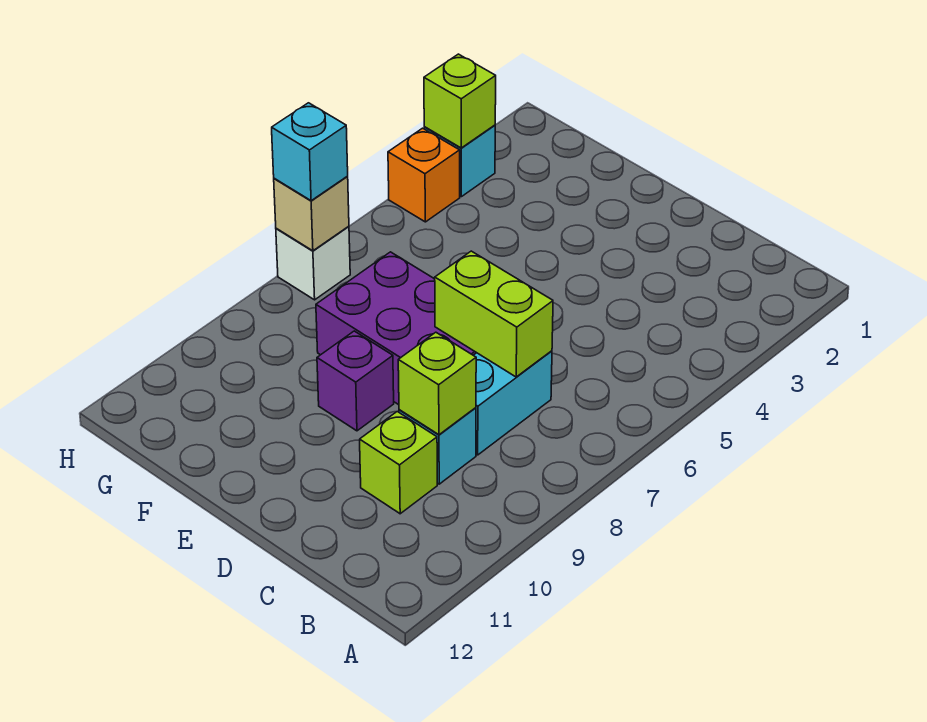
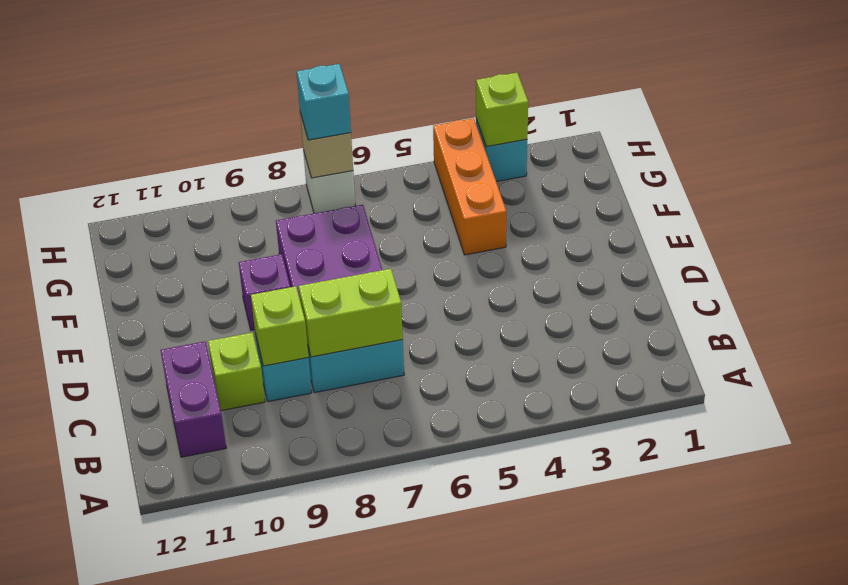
none -> purple 1x2 brick [161,341,226,457]
lime 1x2 brick [435,251,553,377] -> lime 1x2 brick turned to [299,269,403,357]
orange 1x1 brick [388,128,460,222] -> orange 1x3 brick [433,118,506,255]

